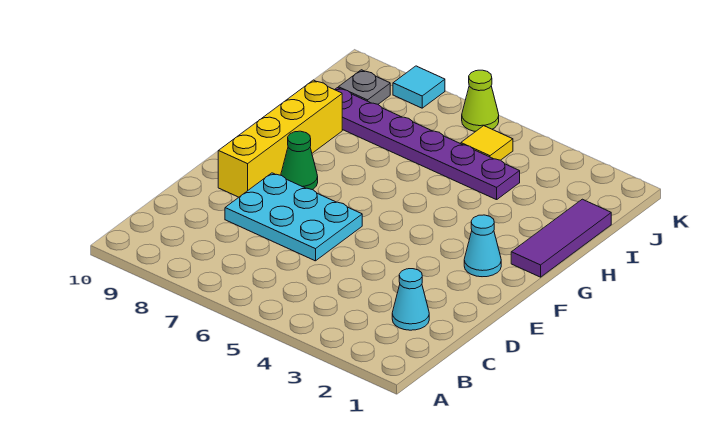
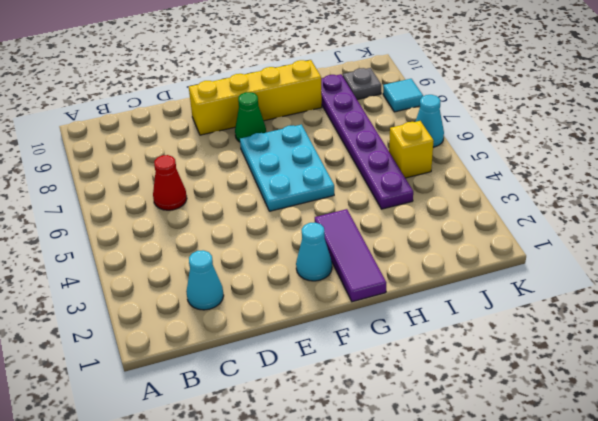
none -> red 1x1 cone [153,155,187,210]
cyan 2x3 plate [225,173,362,261] -> cyan 2x3 plate moved to [240,125,334,211]
purple 1x3 tile [511,199,611,277] -> purple 1x3 tile turned to [315,209,386,302]
yellow 1x1 tile [461,126,513,160] -> yellow 1x1 brick [389,121,434,178]
lime 1x1 cone [462,70,499,131] -> cyan 1x1 cone [416,95,444,147]

